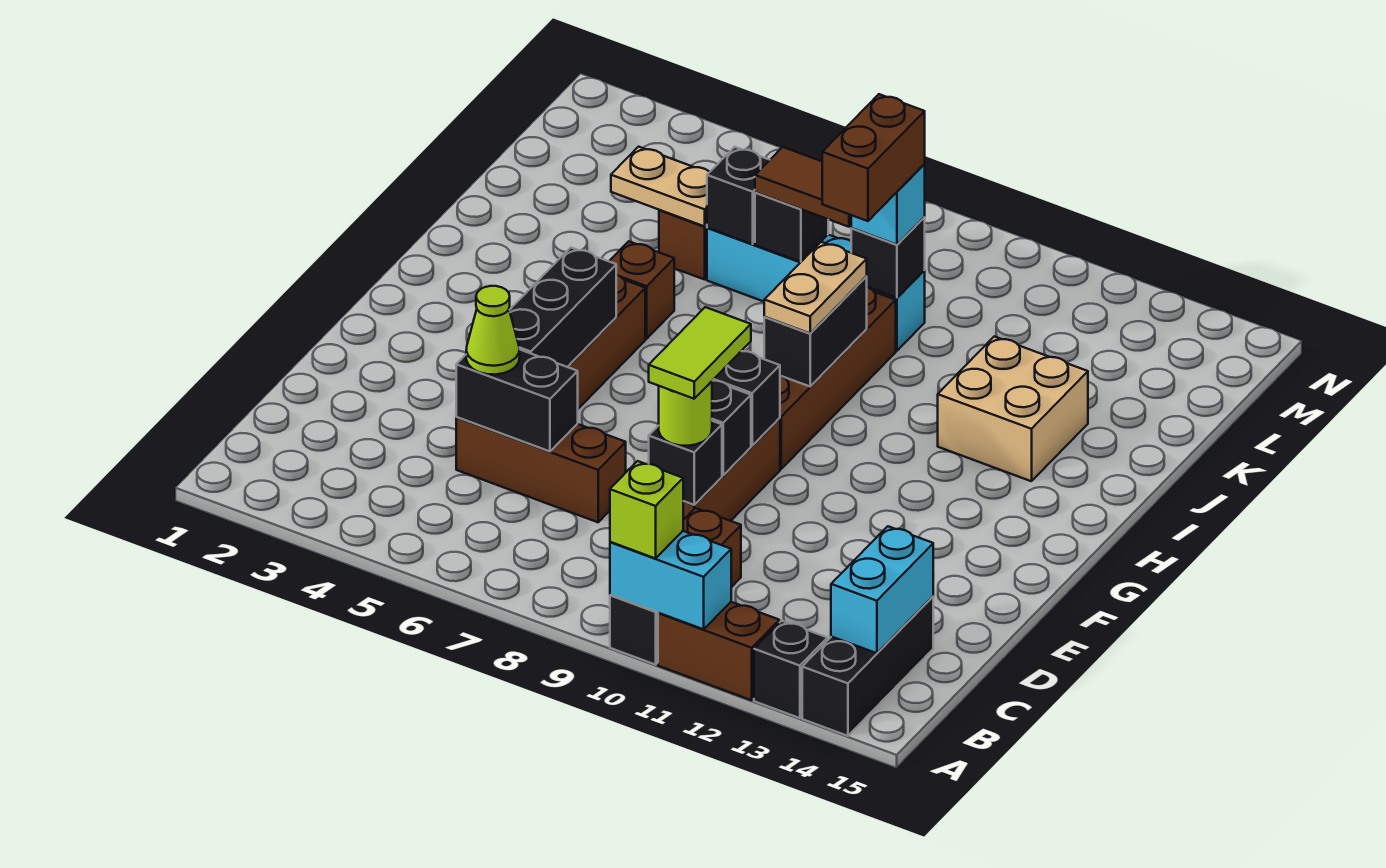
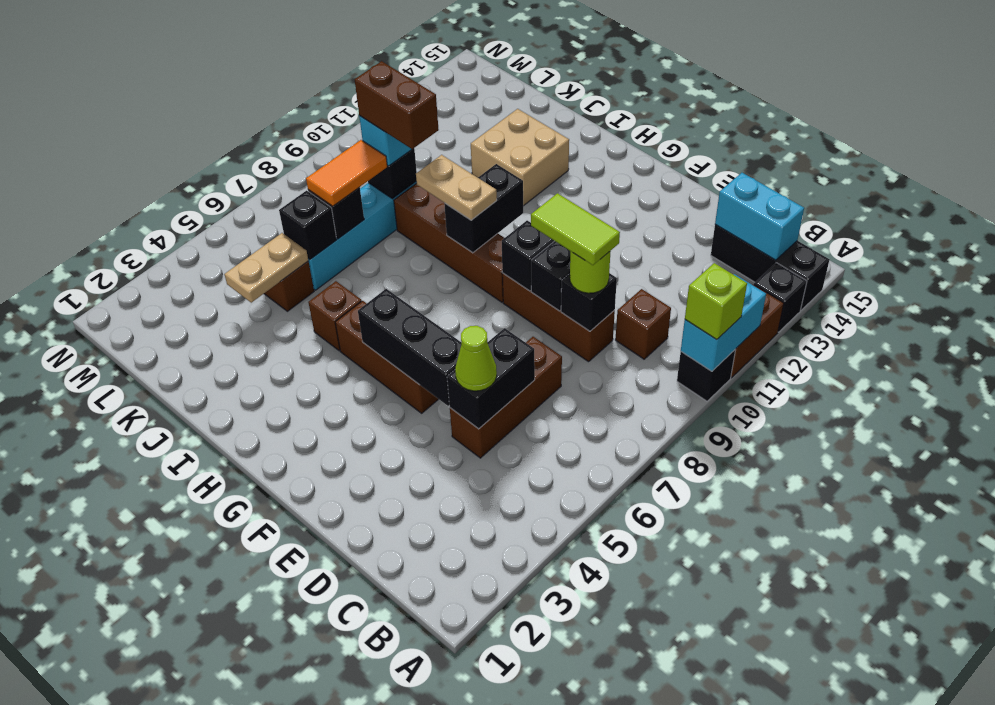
black 1x2 brick [764,277,867,386] -> black 1x2 brick turned to [444,164,523,253]
brown 1x2 tile [755,147,851,227] -> orange 1x2 tile [306,140,387,206]

